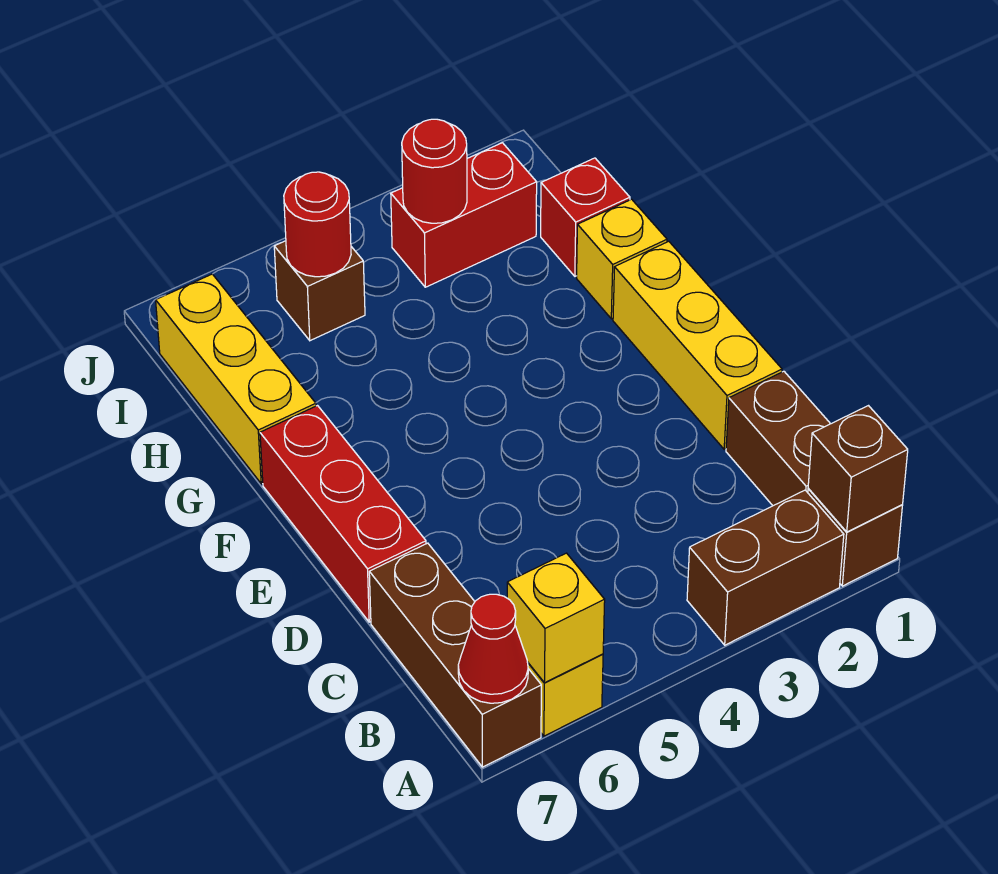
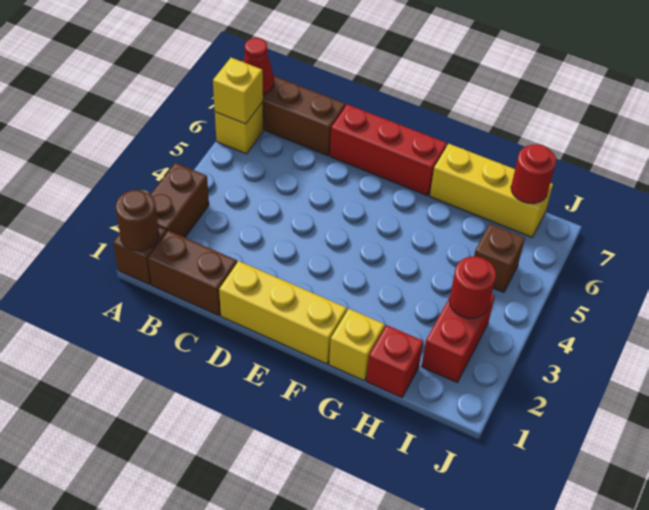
brown 1x1 brick [808,406,908,532] -> brown 1x1 round brick [115,190,159,251]
red 1x1 round brick [284,172,351,277] -> red 1x1 round brick moved to [511,144,556,204]

